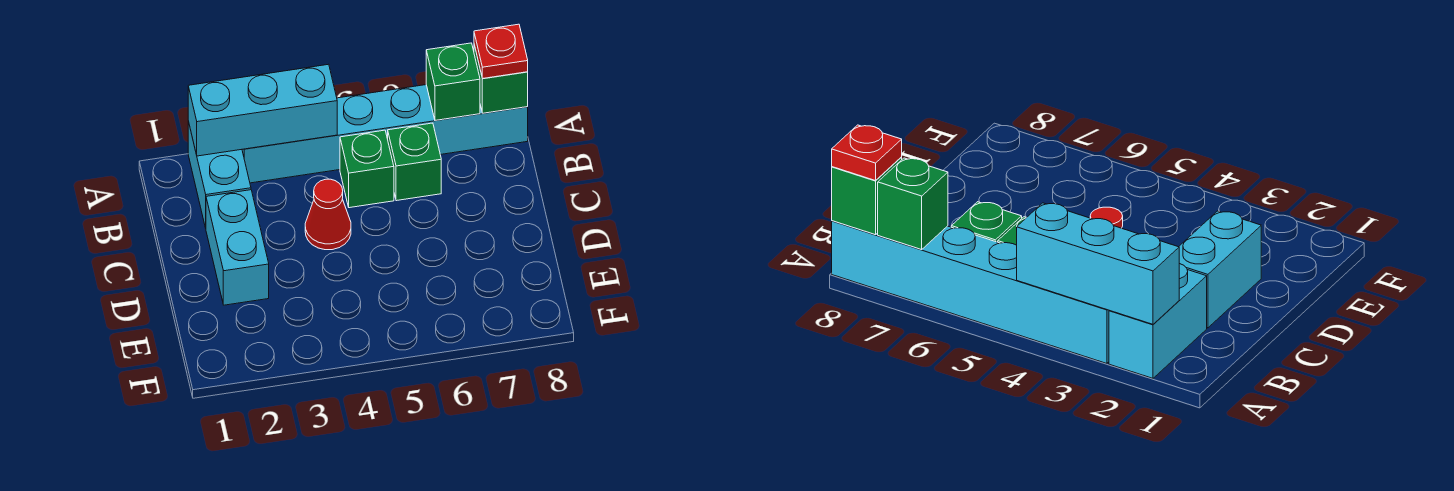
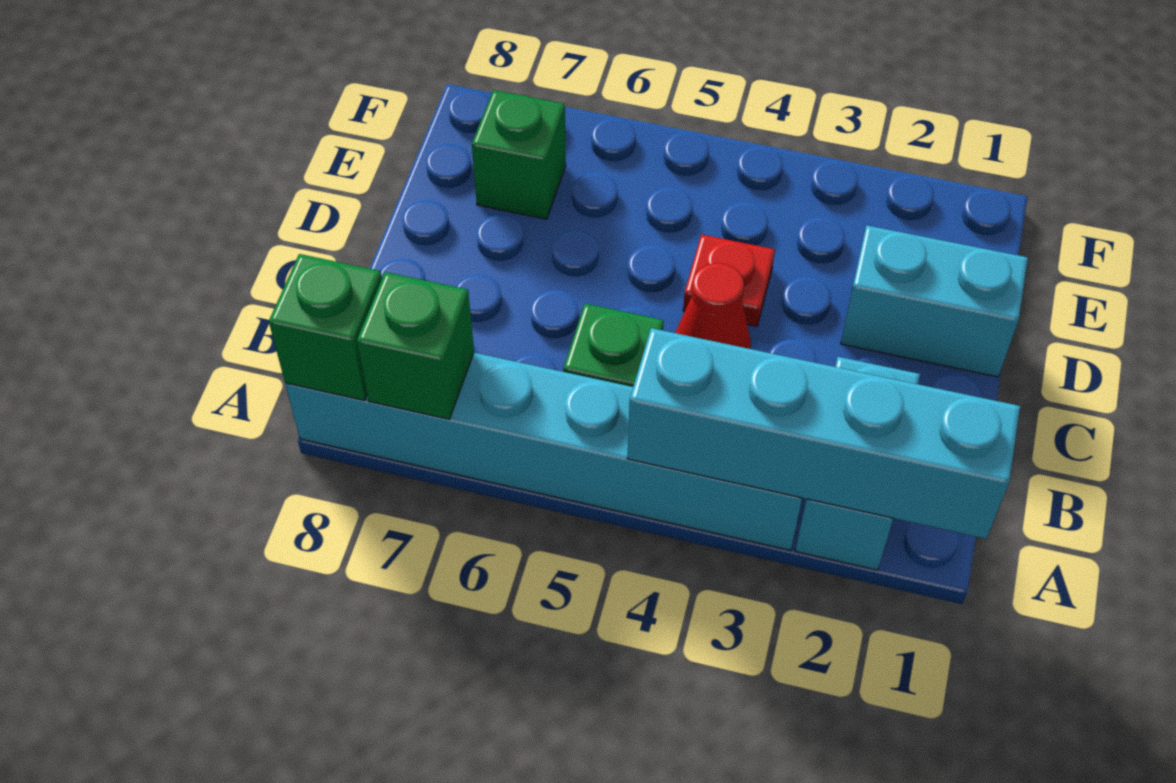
cyan 1x3 brick [188,64,337,156] -> cyan 1x4 brick [627,328,1020,539]
red 1x1 plate [474,24,528,79] -> red 1x1 plate moved to [683,234,775,327]
green 1x1 brick [388,123,441,201] -> green 1x1 brick moved to [472,90,566,219]
cyan 1x2 brick [206,190,269,305] -> cyan 1x2 brick turned to [841,225,1028,377]

